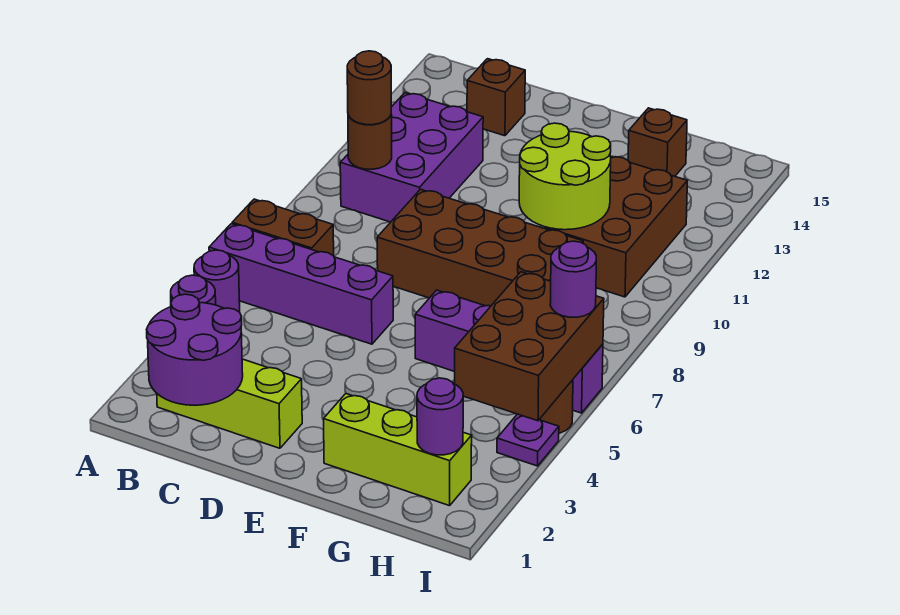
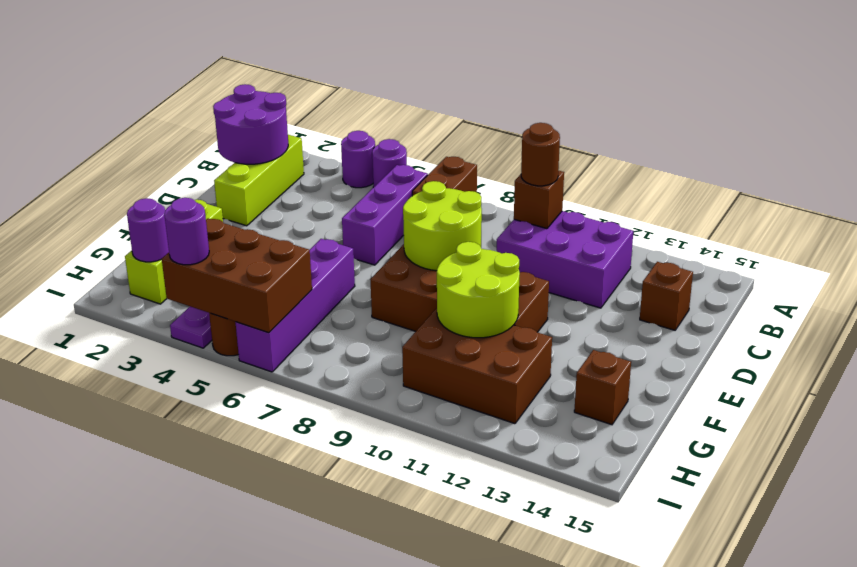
purple 1x4 brick [209,224,393,344] -> purple 1x3 brick [342,165,428,265]
brown 1x1 round brick [348,115,392,169] -> brown 1x1 brick [514,171,564,229]
brown 2x4 brick [377,189,583,306] -> brown 2x4 brick turned to [370,244,549,332]
none -> lime 2x2 round brick [403,181,482,271]
purple 1x1 round brick [550,241,596,317] -> purple 1x1 round brick moved to [164,198,209,265]

